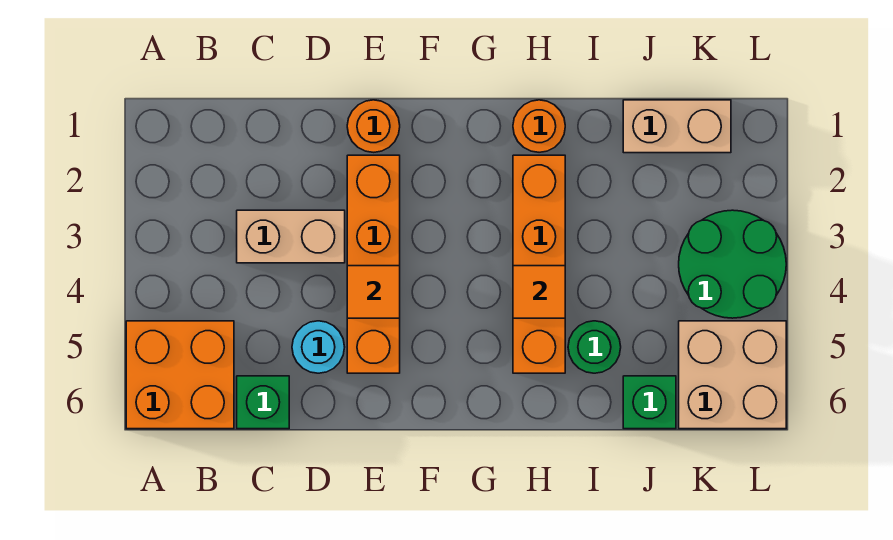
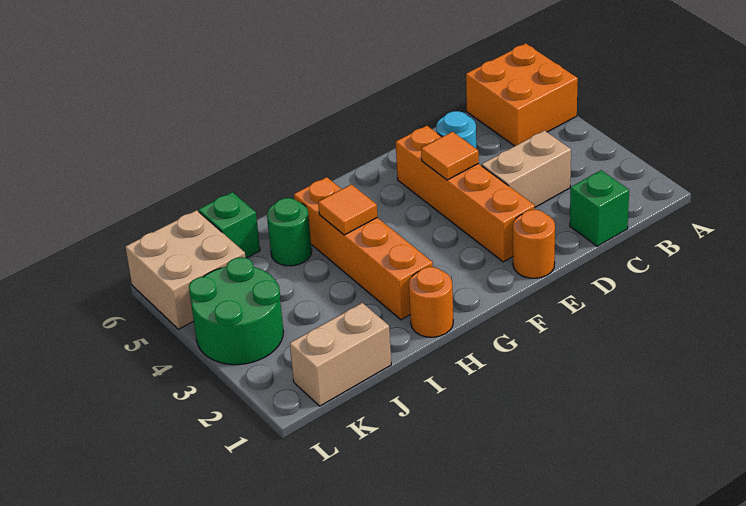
green 1x1 brick [237,376,289,429] -> green 1x1 brick moved to [570,170,629,246]

